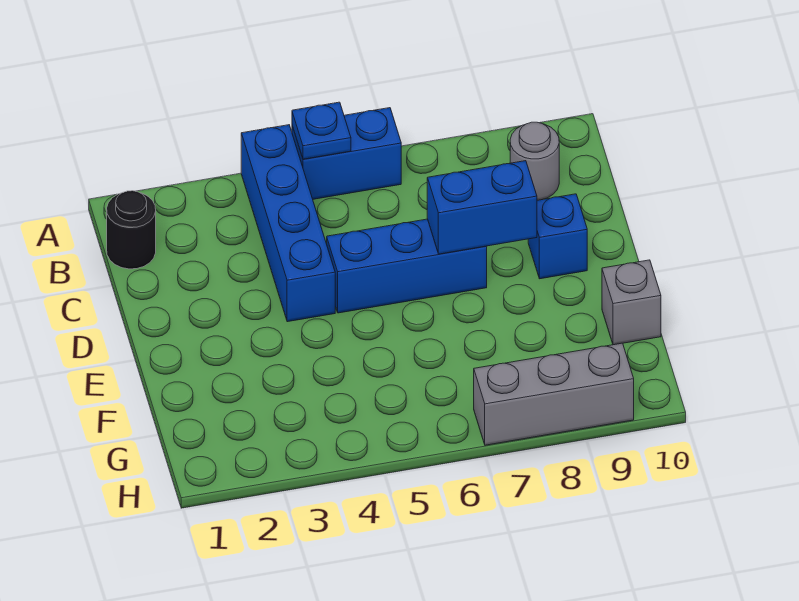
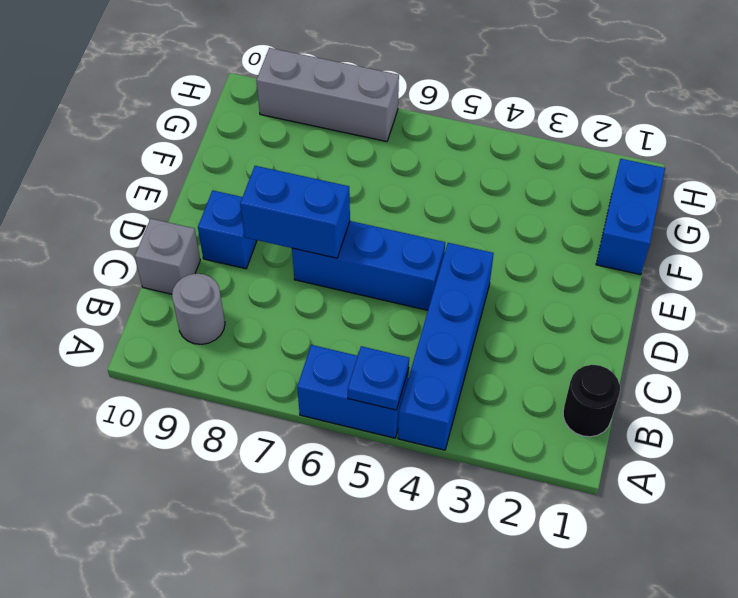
none -> blue 1x2 brick [596,159,665,275]
grey 1x1 brick [602,260,661,345] -> grey 1x1 brick moved to [135,219,200,294]

